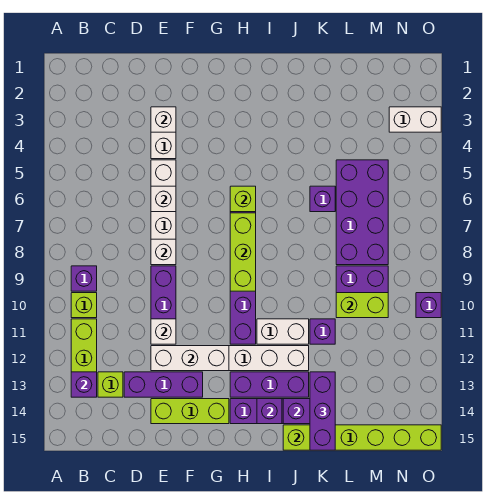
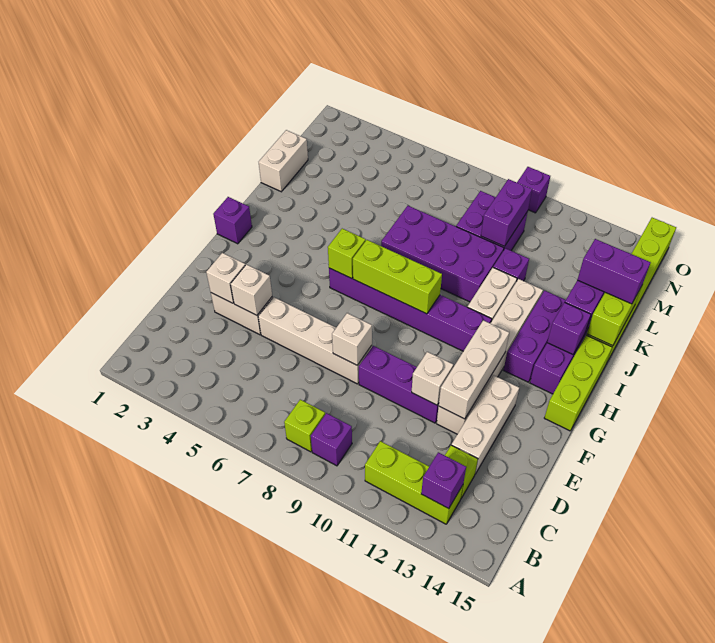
lime 1x1 brick [71,293,97,318] -> lime 1x1 brick moved to [284,400,325,452]
purple 1x3 brick [124,372,203,397] -> white 1x3 brick [452,375,519,474]
white 1x1 brick [151,186,176,212] -> white 1x1 brick moved to [231,265,272,315]
lime 1x3 brick [151,399,229,424] -> lime 1x3 brick moved to [544,335,612,431]
purple 1x1 brick [310,186,335,212] -> purple 1x1 brick moved to [213,197,252,244]
purple 1x3 brick [310,372,335,450] -> purple 1x2 brick [578,239,651,304]
purple 2x4 brick [336,160,388,265] -> purple 2x4 brick moved to [381,206,504,302]
lime 1x2 brick [336,293,388,318] -> purple 1x2 brick [481,179,532,246]
white 1x2 brick [389,107,441,132] -> white 1x2 brick moved to [259,130,308,192]

